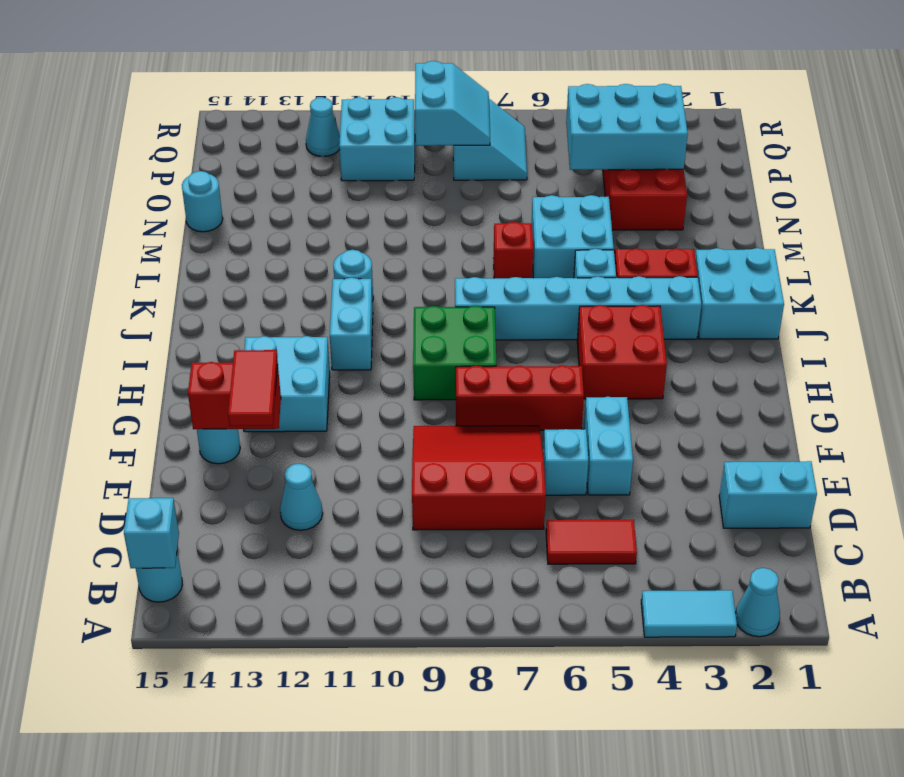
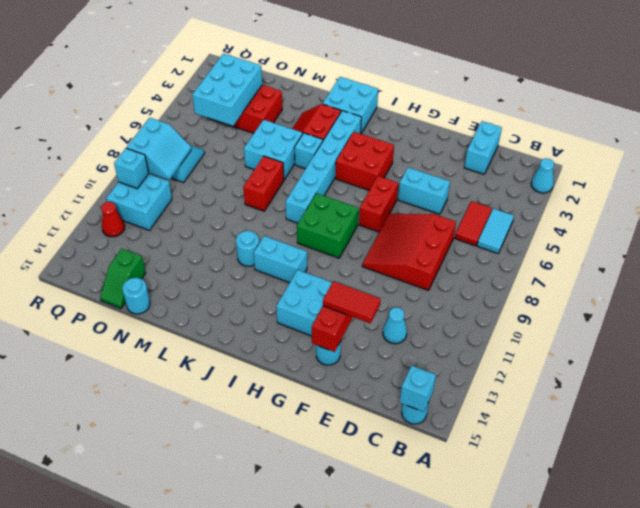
cyan 1x2 tile [641,590,737,637] -> cyan 1x2 tile moved to [477,208,514,253]
cyan 1x1 brick [543,429,588,495] -> cyan 1x1 brick moved to [114,148,149,189]
red 1x3 brick [456,365,584,430] -> red 1x2 brick [359,176,398,232]
red 1x1 brick [494,222,533,278] -> red 1x2 brick [243,156,284,211]
none -> green 1x2 slope [100,249,146,308]
cyan 2x2 slope [415,61,490,146] -> cyan 2x2 slope turned to [126,118,191,180]
cyan 1x1 cone [306,97,340,156] -> red 1x1 cone [101,202,125,237]

